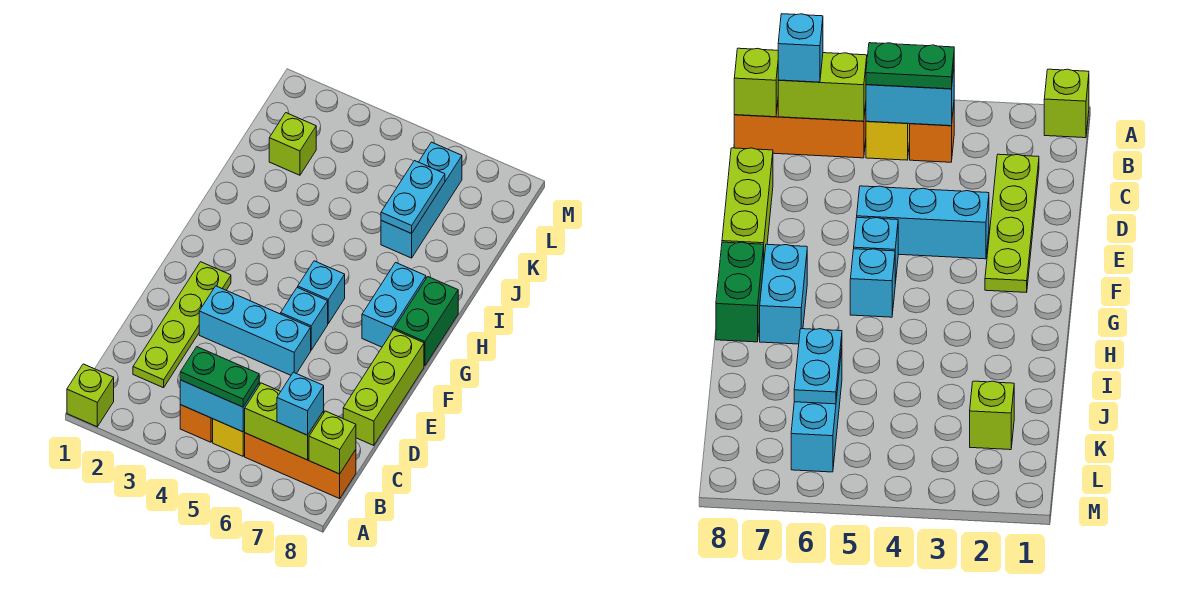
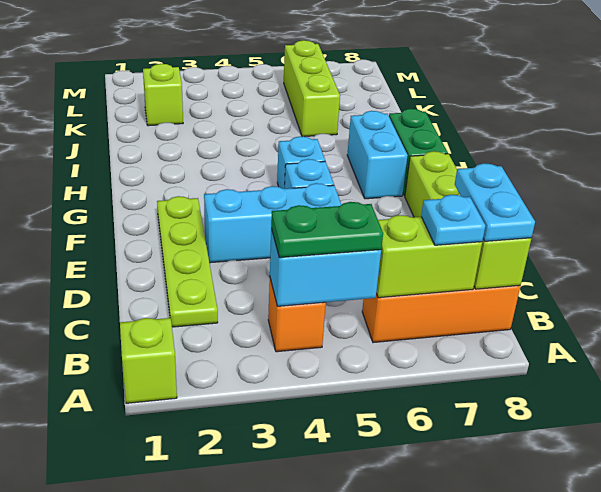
yellow 1x1 brick [213,419,245,456] -> none
cyan 1x1 brick [277,372,324,435] -> cyan 1x1 plate [421,195,485,245]
cyan 1x3 brick [381,142,462,258] -> lime 1x3 brick [284,40,340,137]
cyan 1x2 plate [381,161,445,234] -> cyan 1x2 plate moved to [455,163,535,241]

